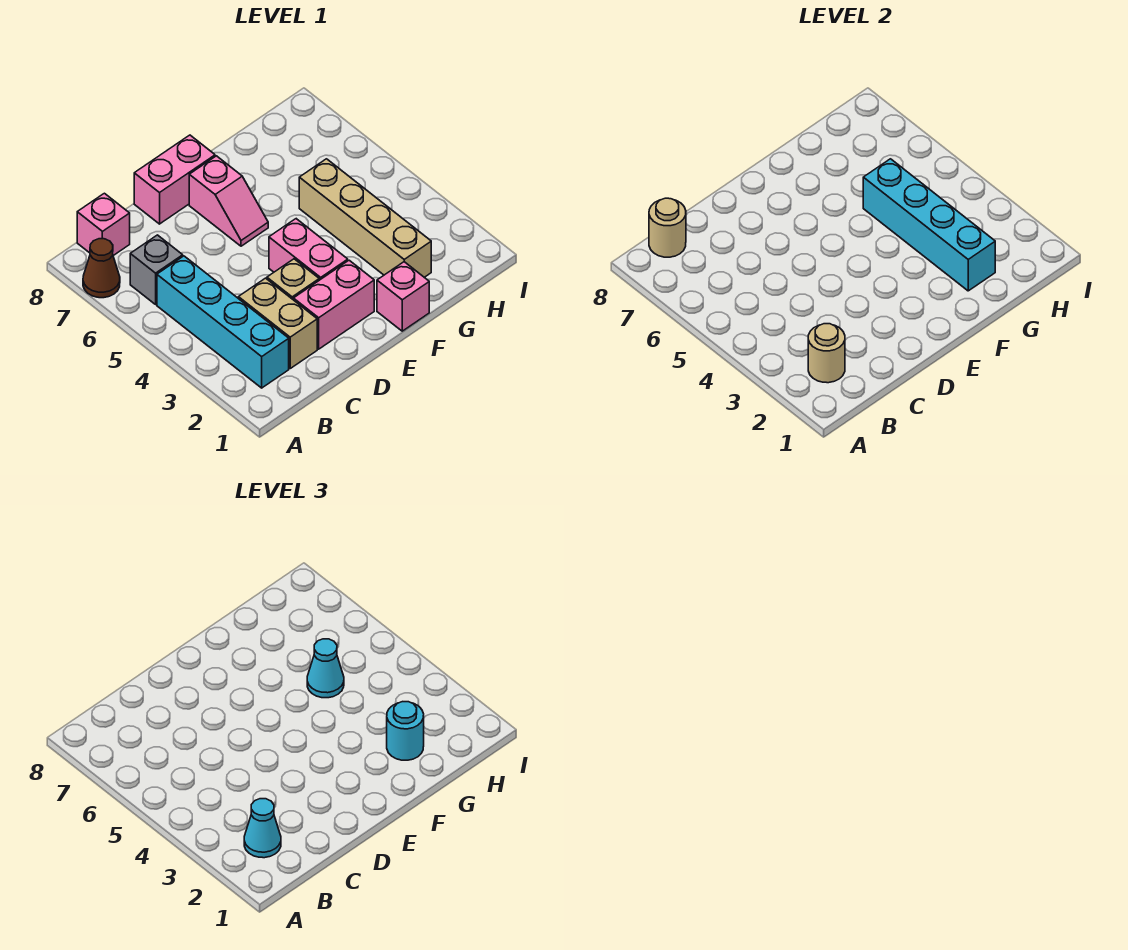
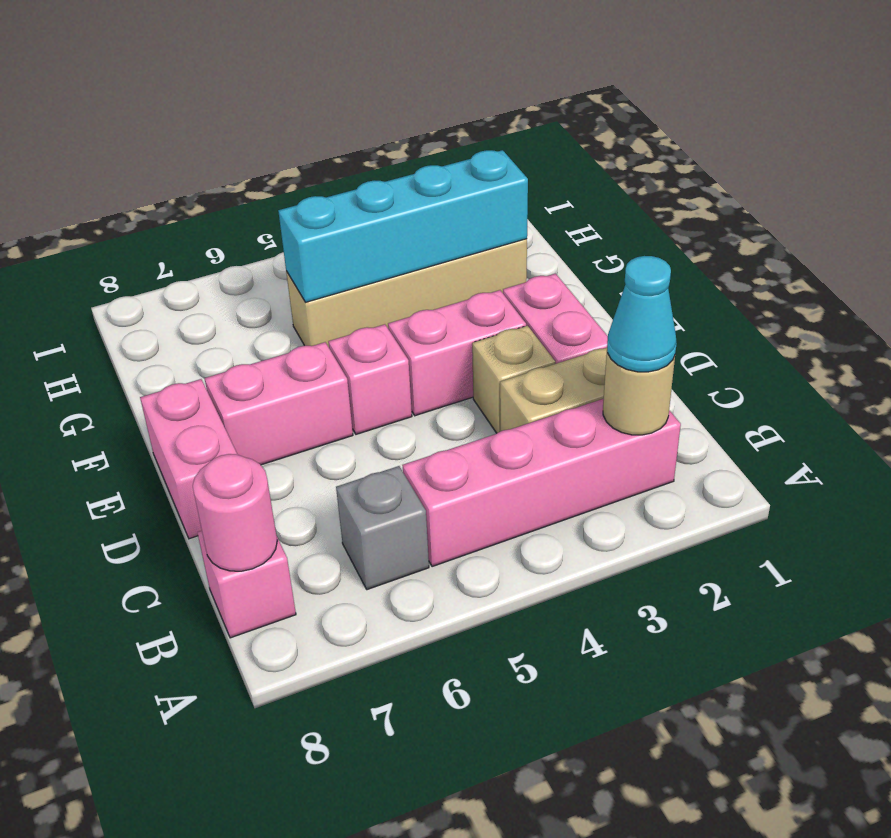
brown 1x1 cone [83,239,120,298] -> none
cyan 1x4 brick [157,256,289,388] -> pink 1x4 brick [402,399,681,567]
tan 1x1 round brick [649,198,686,257] -> pink 1x1 round brick [193,454,277,571]
pink 1x2 slope [189,156,268,246] -> pink 1x2 brick [204,342,353,465]
pink 1x1 brick [377,262,429,331] -> pink 1x1 brick moved to [328,324,412,434]
cyan 1x1 round brick [387,702,424,760] -> none
cyan 1x1 cone [307,639,344,698] -> none

